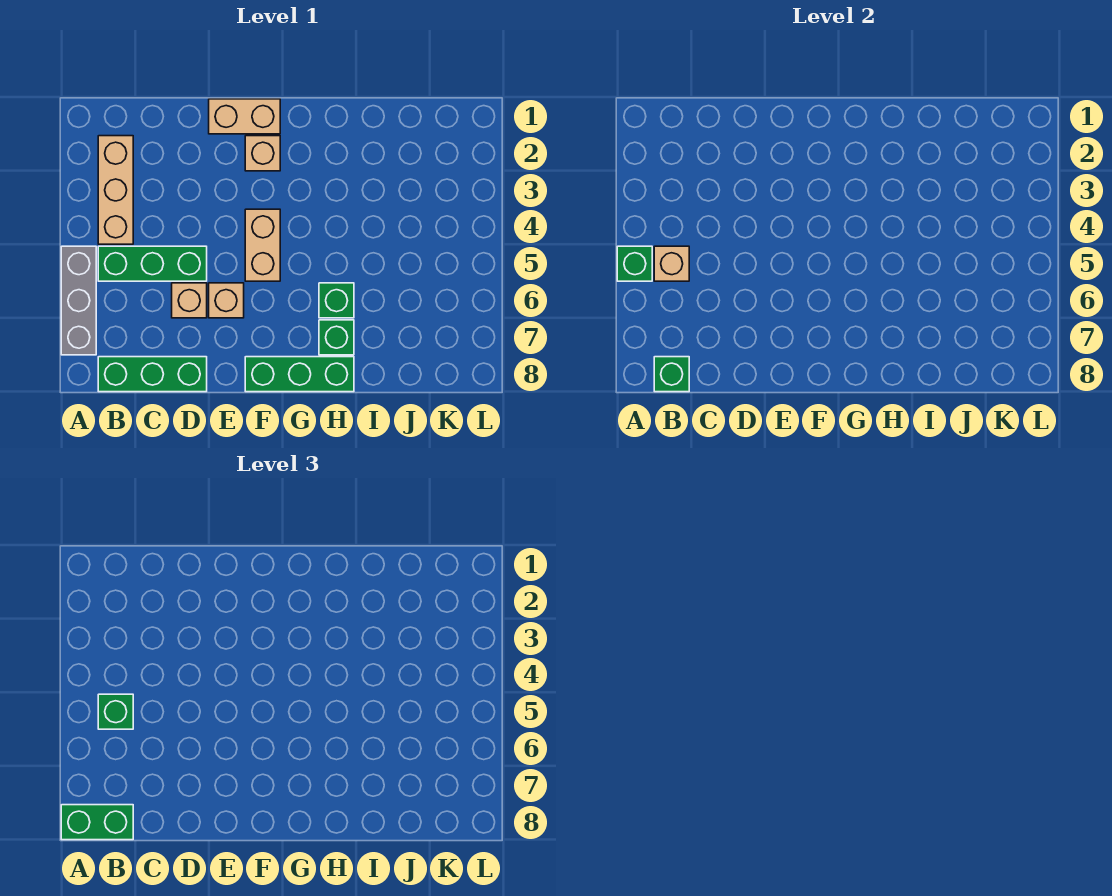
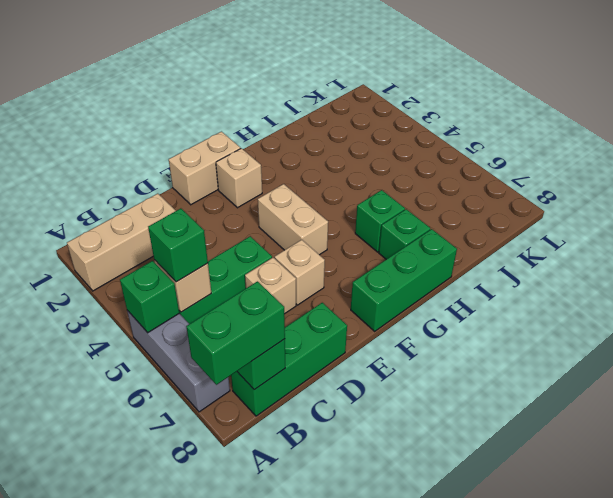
tan 1x3 brick [98,136,133,244] -> tan 1x3 brick turned to [67,194,176,291]

